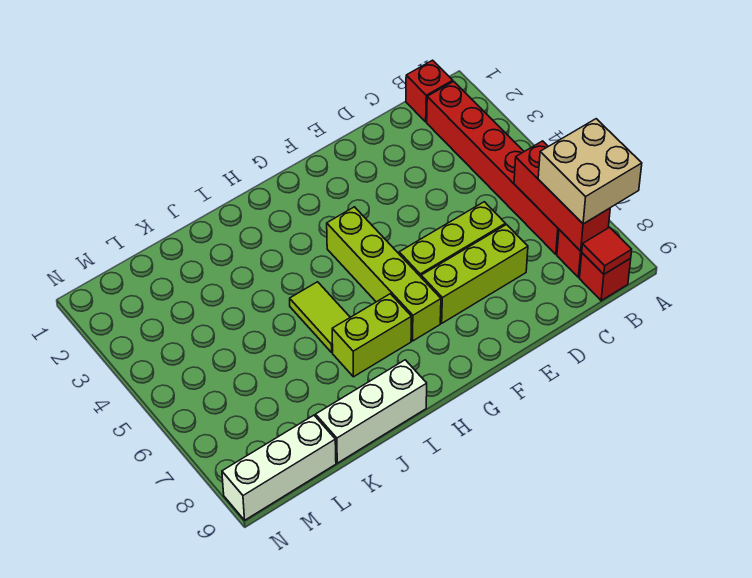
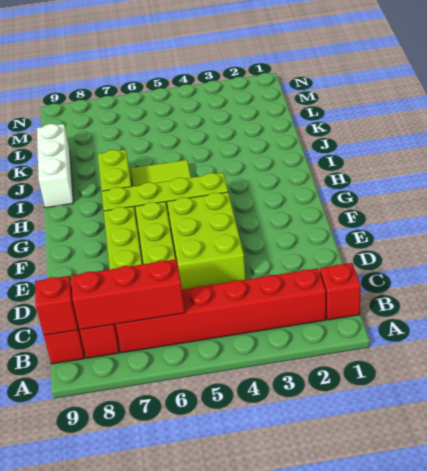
tan 2x2 brick [538,119,642,224] -> none
red 1x1 tile [582,227,632,274] -> red 1x1 brick [35,276,78,335]
none -> lime 2x3 brick [167,192,246,289]
white 1x3 brick [222,415,336,520] -> none

